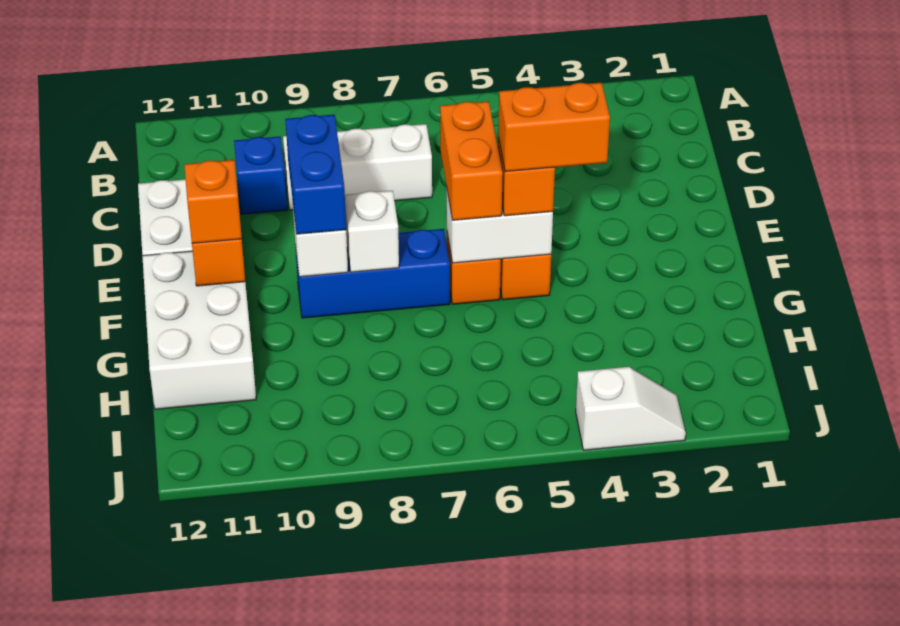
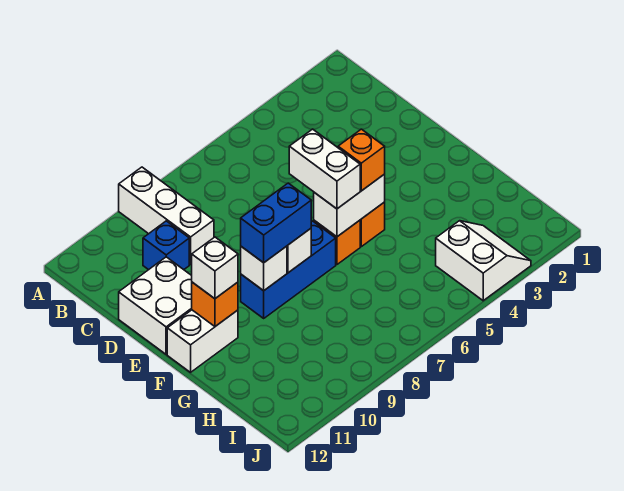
white 1x3 brick [283,124,432,210] -> white 1x3 brick turned to [119,167,214,264]
orange 1x2 brick [440,101,503,220] -> white 1x2 brick [289,129,360,209]
blue 1x2 brick [285,115,346,234] -> blue 1x2 brick turned to [241,183,311,263]
orange 1x2 brick [498,83,610,172] -> none
white 2x3 brick [142,251,256,409] -> white 1x2 brick [167,310,238,372]
orange 1x1 brick [184,160,242,243] -> white 1x1 brick [192,237,238,299]
white 1x2 slope [576,367,686,450] -> white 2x2 slope [436,221,531,301]

